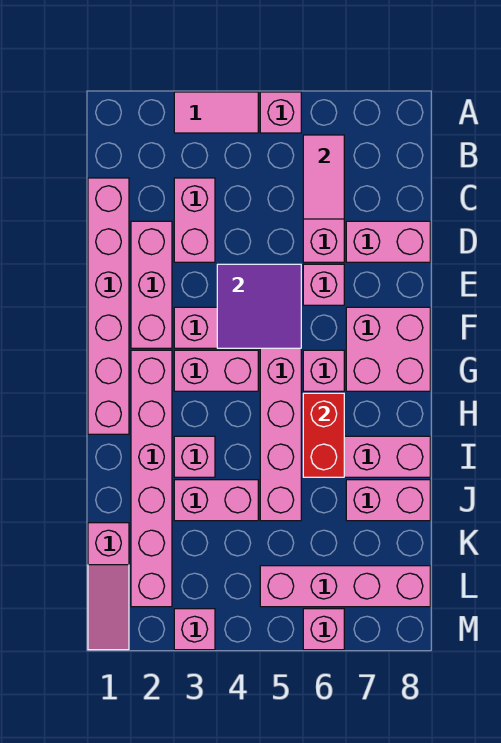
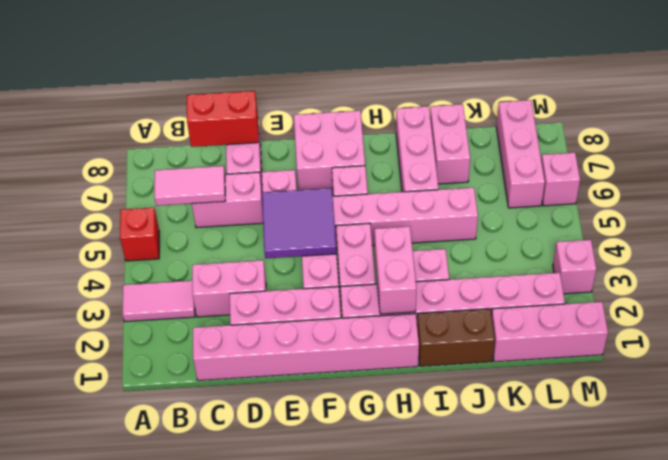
pink 1x2 tile [174,92,258,133] -> pink 1x2 tile turned to [123,281,195,322]
pink 1x1 brick [260,92,301,133] -> red 1x1 brick [120,208,159,261]
red 1x2 brick [303,393,344,477] -> red 1x2 brick moved to [187,91,259,147]
none -> brown 1x2 brick [417,309,495,366]
pink 1x2 brick [174,480,258,521] -> pink 1x2 brick moved to [375,227,416,314]
pink 1x3 slope [88,523,129,650] -> pink 1x3 brick [492,302,608,362]
pink 1x4 brick [260,566,430,607] -> pink 1x3 brick [496,100,545,208]

